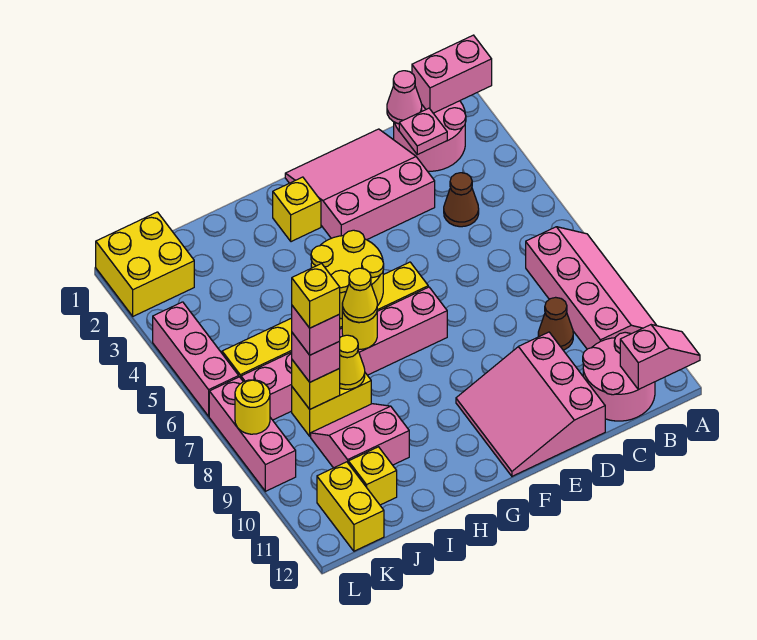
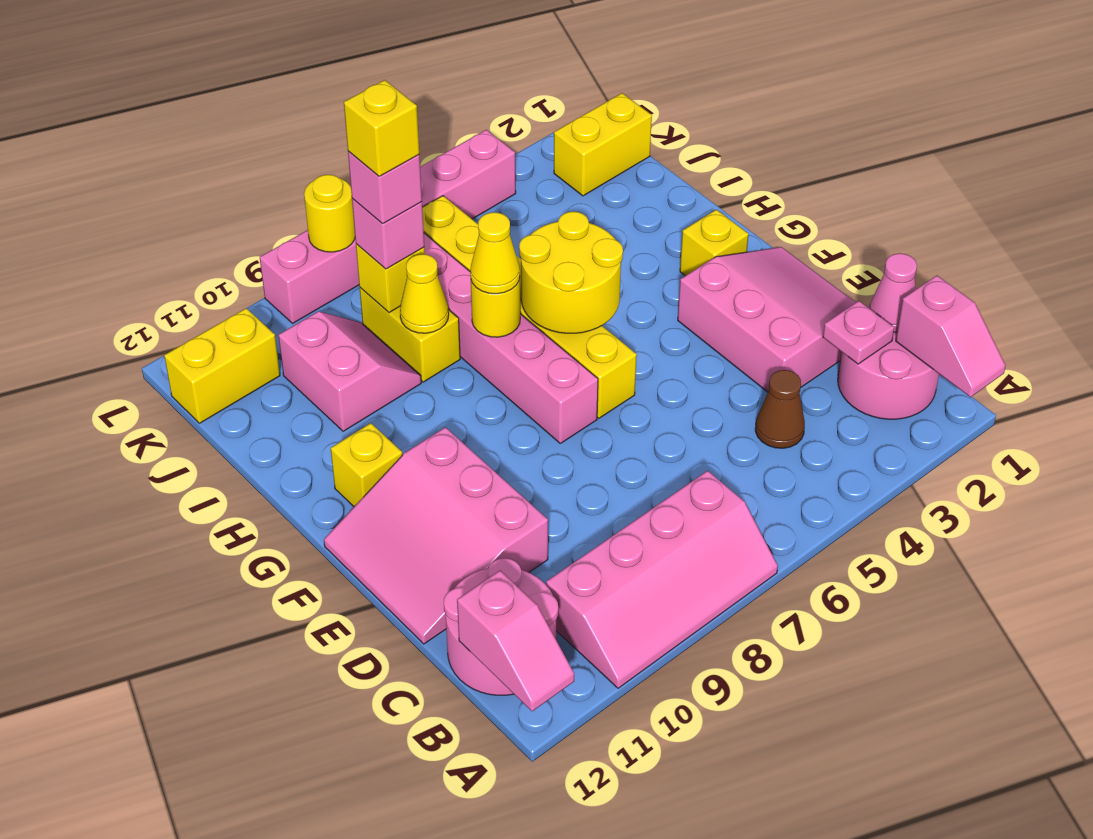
pink 1x2 brick [412,35,492,113] -> pink 1x2 slope [896,276,1006,397]
brown 1x1 cone [538,297,573,350] -> none
pink 3x3 slope [456,332,605,476] -> pink 3x3 slope turned to [324,427,548,644]
yellow 1x1 brick [348,447,397,505] -> yellow 1x1 brick moved to [331,423,402,507]
yellow 2x2 brick [96,212,194,316] -> yellow 1x2 brick [554,93,652,196]

